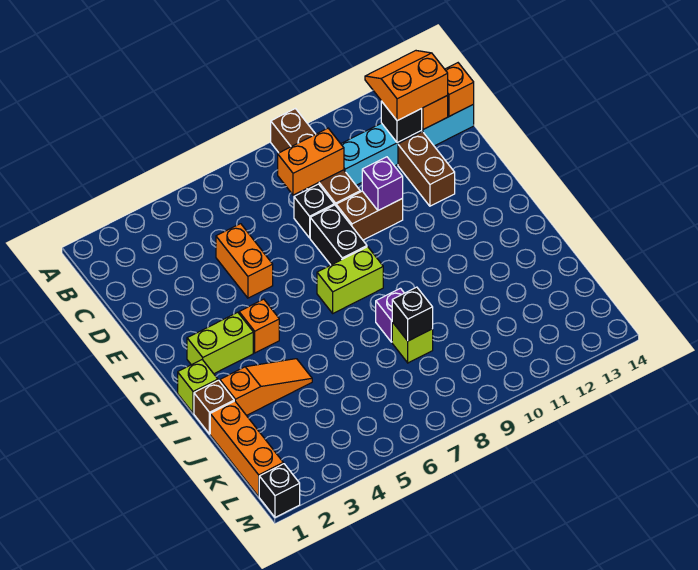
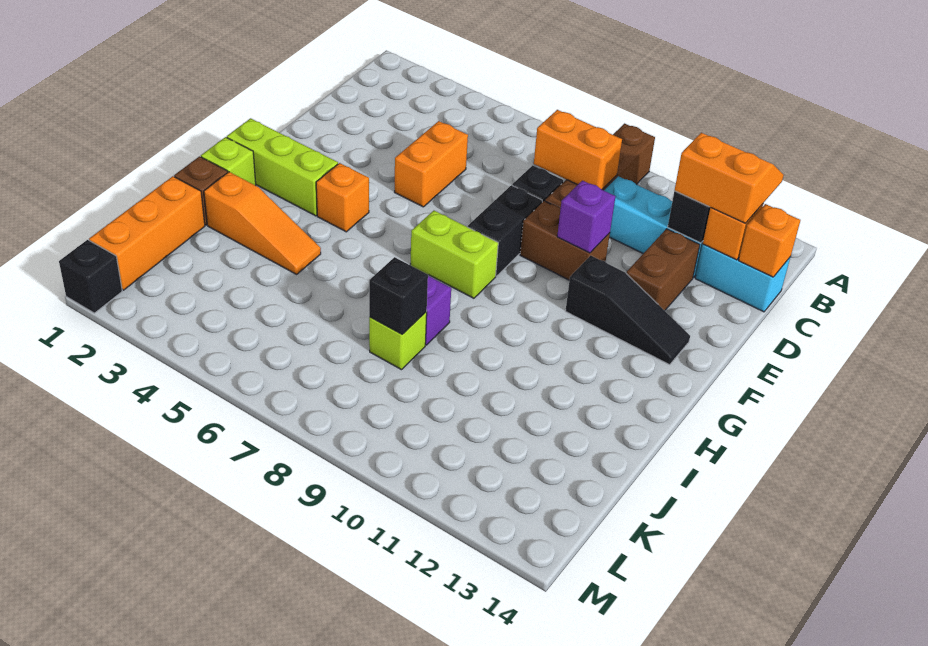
none -> black 1x3 slope [566,255,690,365]
lime 1x2 brick [187,312,253,374] -> lime 1x3 brick [227,118,338,216]

